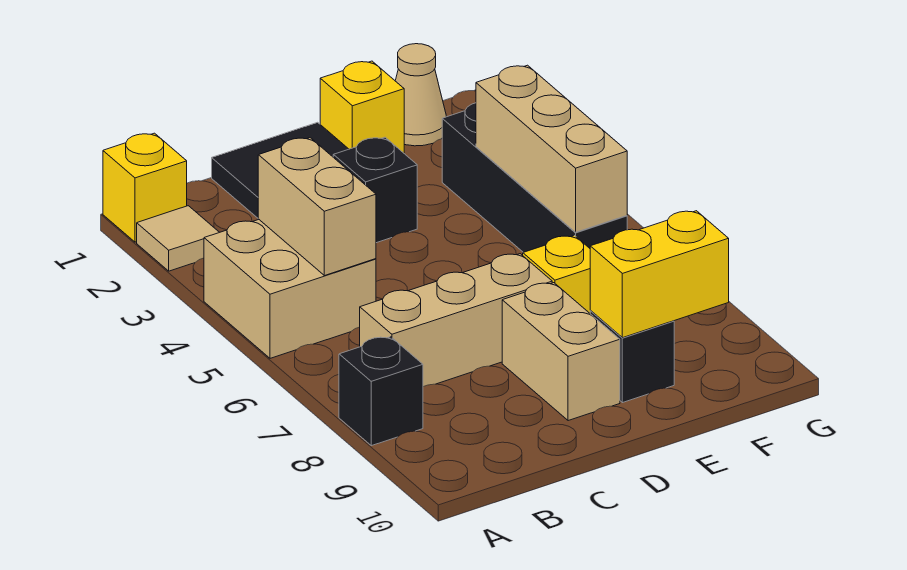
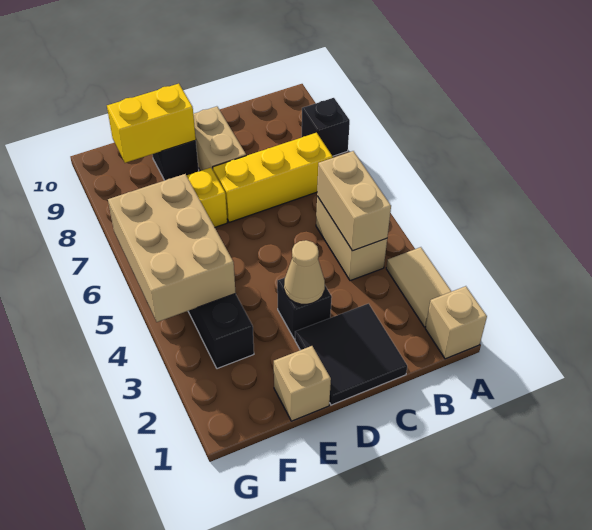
yellow 1x1 brick [103,133,187,242] -> tan 1x1 brick [425,286,487,359]
tan 1x1 tile [137,206,219,271] -> tan 1x2 tile [386,247,452,327]
tan 2x2 brick [204,220,376,358] -> tan 1x2 brick [316,196,387,281]
tan 1x3 brick [360,254,552,387] -> yellow 1x3 brick [213,133,333,222]
yellow 1x1 brick [320,61,404,153] -> tan 1x1 brick [274,346,331,421]
tan 1x1 cone [395,44,446,146] -> tan 1x1 cone moved to [284,240,325,304]
tan 1x3 brick [476,65,627,232] -> tan 2x3 brick [108,174,236,322]

